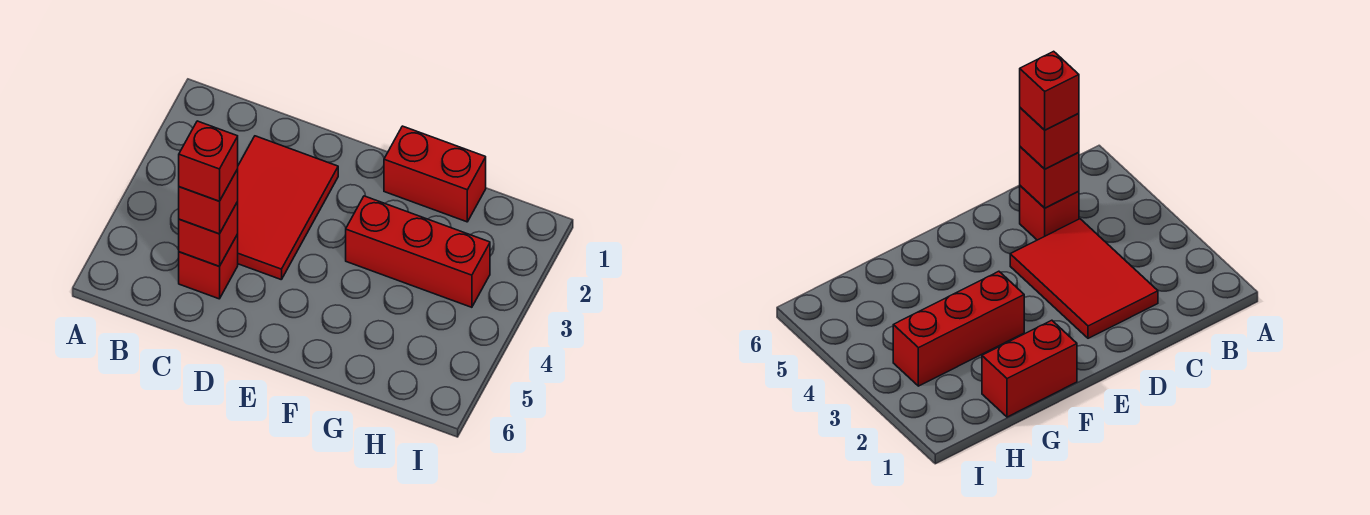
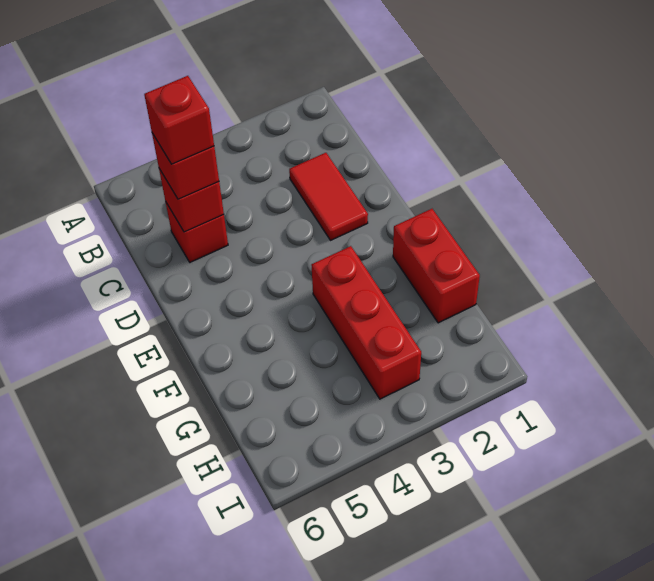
red 2x3 tile [238,136,338,280] -> red 1x2 tile [289,153,368,240]

